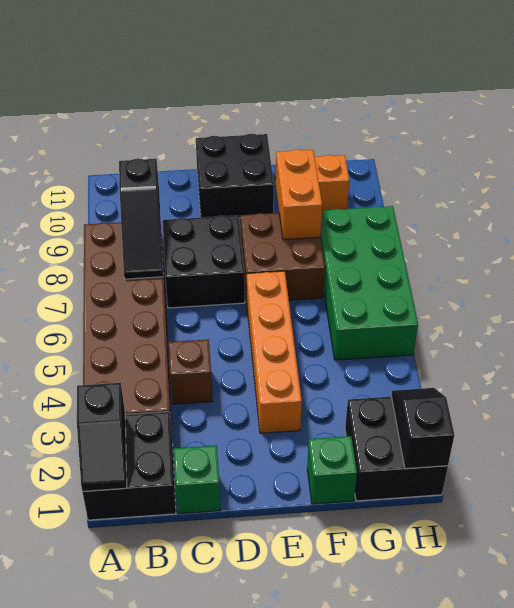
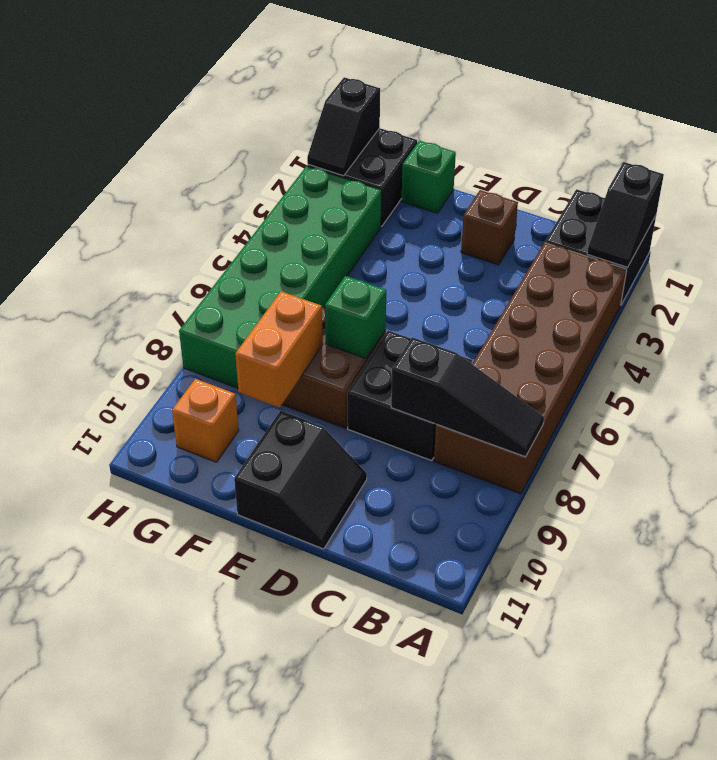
black 1x2 slope [77,383,127,491] -> black 1x2 slope turned to [587,162,664,267]
black 1x3 slope [119,158,163,279] -> black 1x3 slope turned to [391,337,544,457]
green 1x1 brick [174,445,221,514] -> green 1x1 brick moved to [325,276,386,359]
brown 1x1 brick [168,340,213,404] -> brown 1x1 brick moved to [461,190,518,265]
black 2x2 brick [196,134,274,218] -> black 2x2 slope [234,411,367,549]
orange 1x4 brick [247,271,302,433] -> none
green 2x4 brick [320,206,418,360] -> green 2x6 brick [179,166,382,388]

